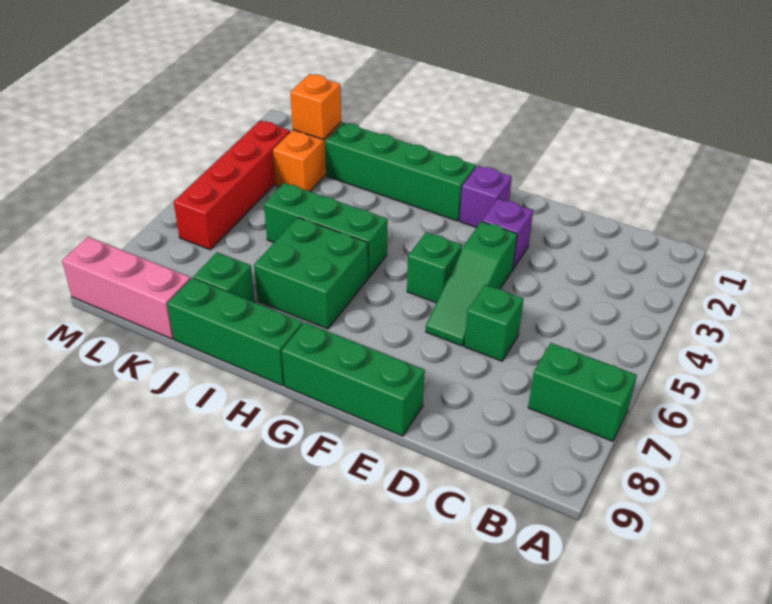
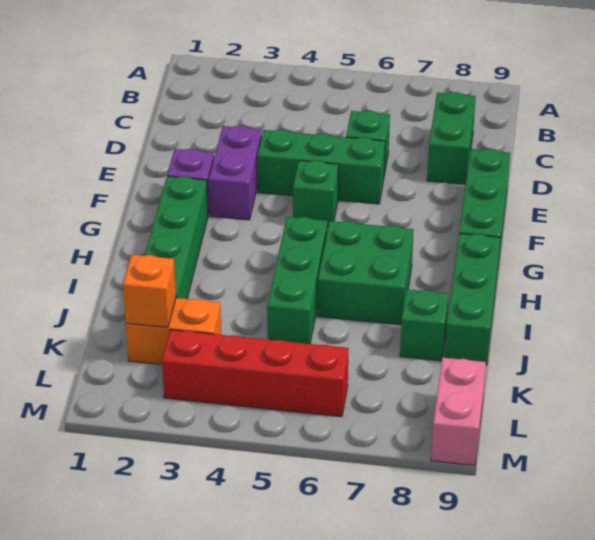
green 1x2 brick [528,343,637,441] -> green 1x2 brick moved to [427,92,476,185]
purple 1x1 brick [482,199,533,269] -> purple 1x2 brick [209,126,262,220]
green 1x3 slope [426,221,517,346] -> green 1x3 brick [257,129,385,204]
pink 1x3 brick [62,237,191,339] -> pink 1x2 brick [431,358,486,465]

